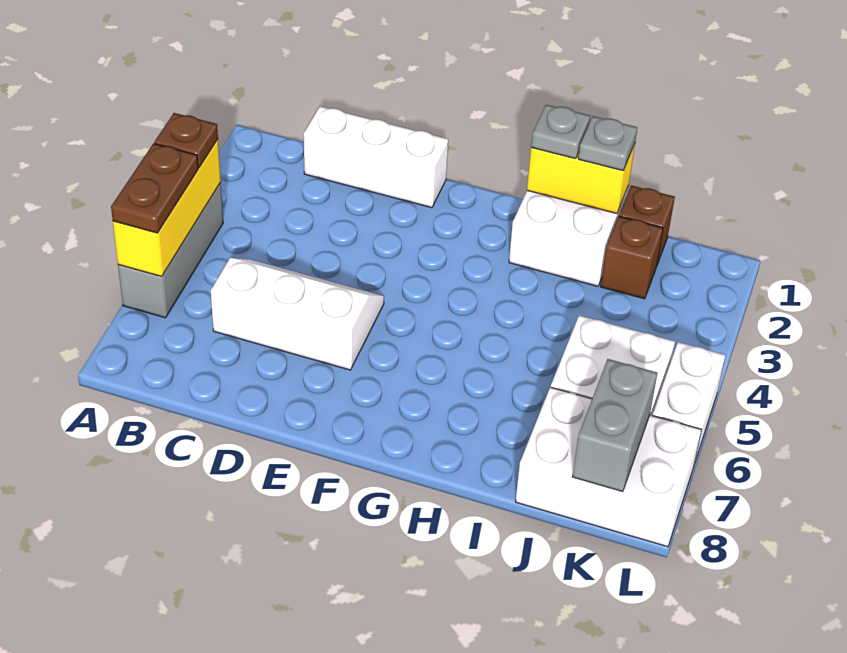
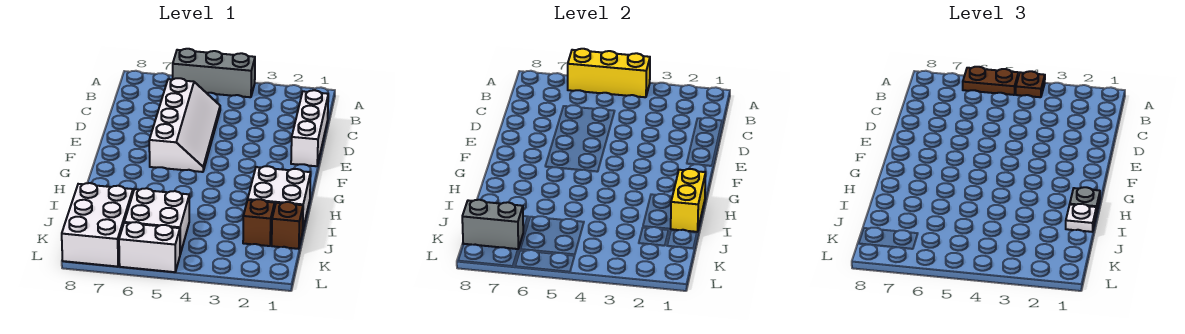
white 2x3 slope [211,258,384,370] -> white 2x4 slope [149,78,220,172]
grey 1x1 plate [578,116,637,171] -> white 1x1 plate [1066,204,1096,232]

